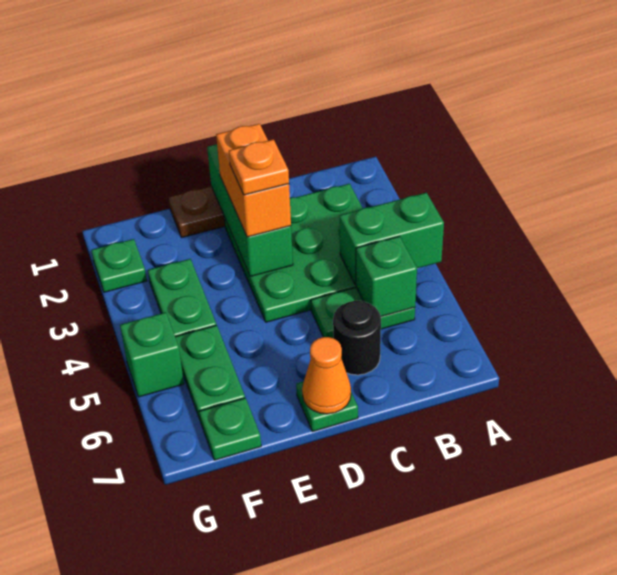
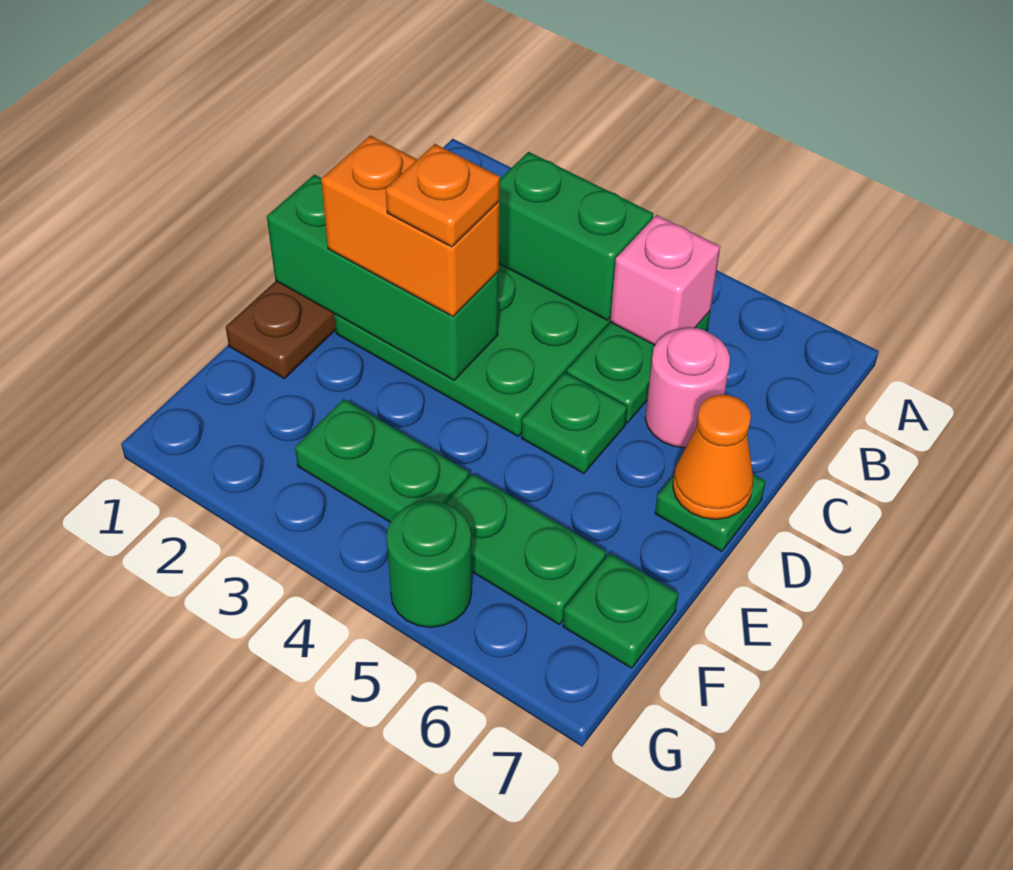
green 1x2 brick [340,193,444,285] -> green 1x2 brick turned to [499,152,653,320]
green 1x1 brick [356,236,417,317] -> pink 1x1 brick [610,215,720,345]
black 1x1 round brick [333,301,381,375] -> pink 1x1 round brick [645,327,730,448]
green 1x1 plate [91,239,147,292] -> green 1x1 plate moved to [521,372,628,473]
green 1x1 brick [120,312,184,397] -> green 1x1 round brick [387,501,472,627]

